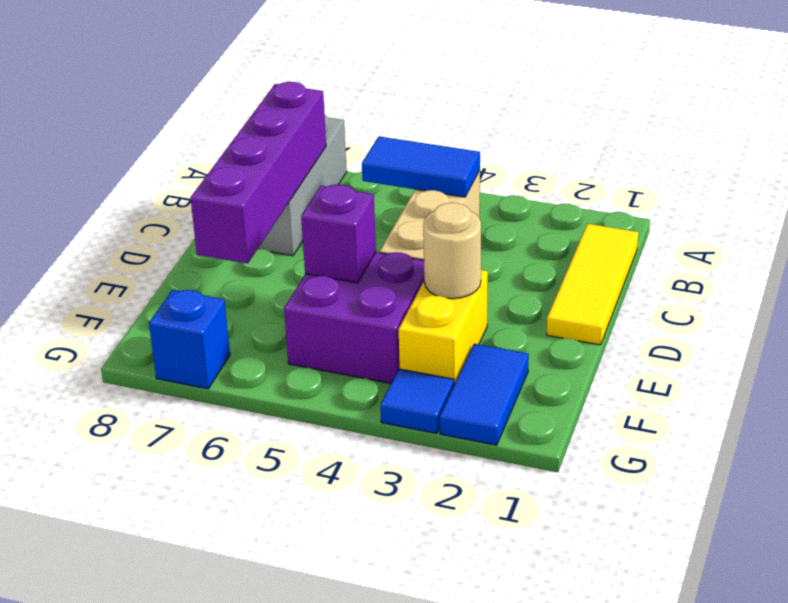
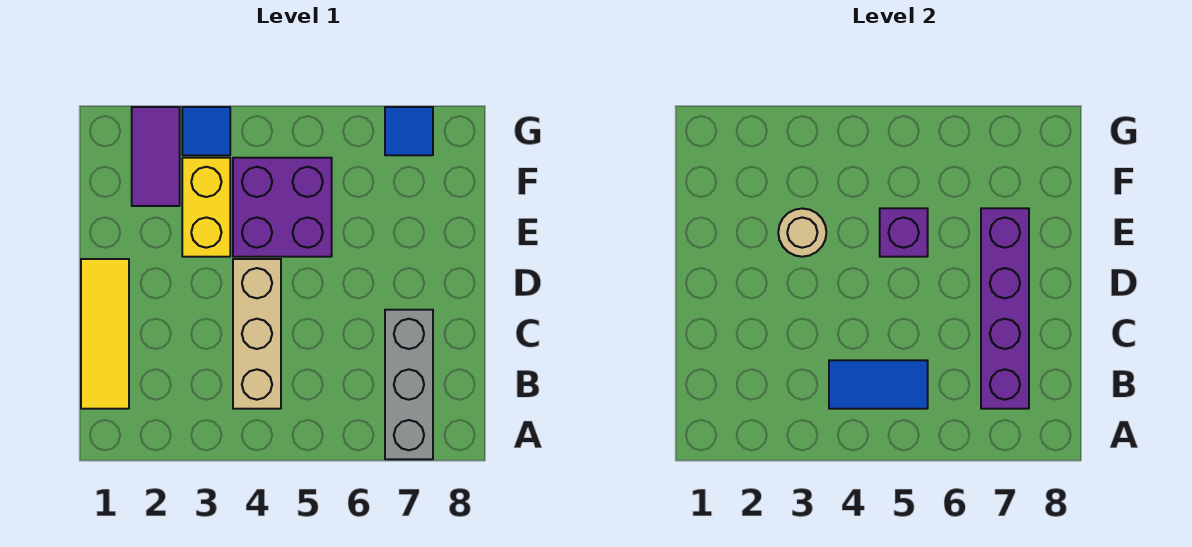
blue 1x2 tile [440,344,529,445] -> purple 1x2 tile [132,107,180,206]
blue 1x1 brick [149,290,230,389] -> blue 1x1 tile [385,107,433,155]

